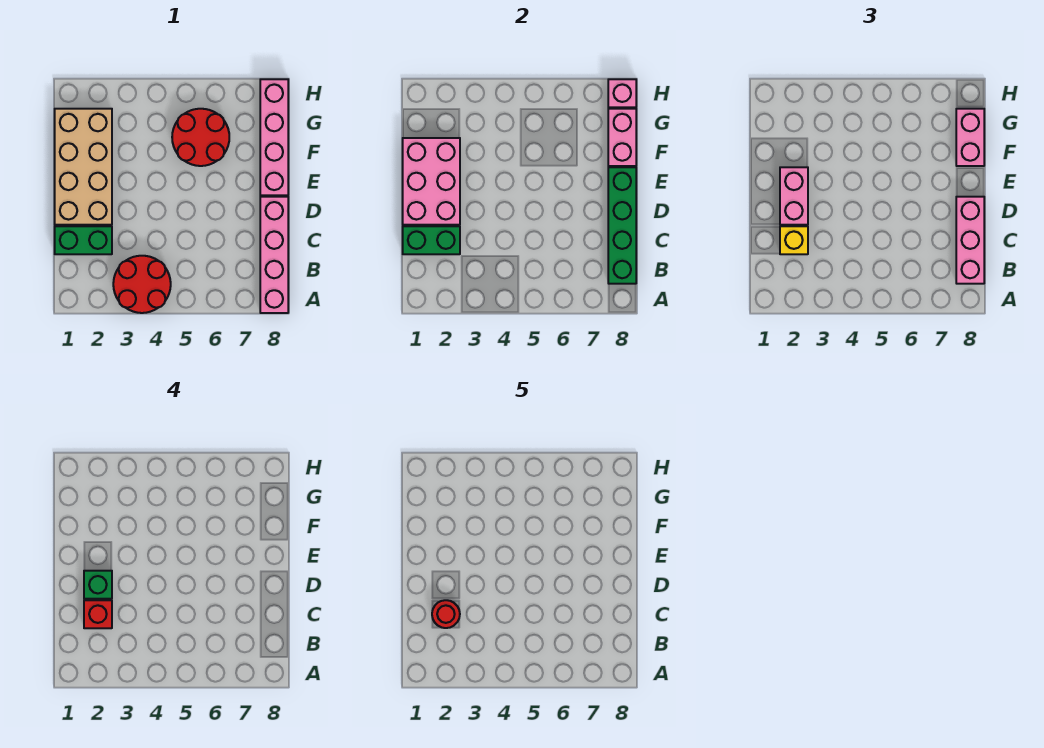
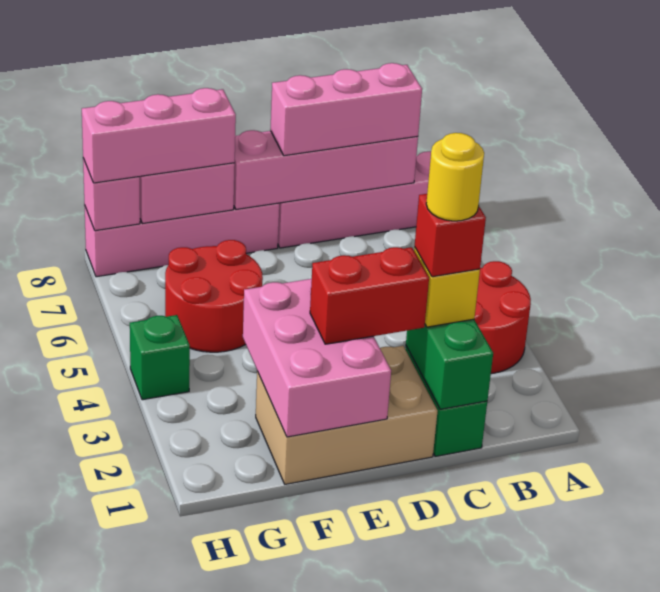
green 1x4 brick [608,167,636,284] -> pink 1x4 brick [234,130,418,209]
red 1x1 round brick [432,600,460,628] -> yellow 1x1 round brick [426,133,484,221]
tan 2x4 brick [55,109,112,225] -> tan 2x3 brick [256,346,437,484]
pink 2x3 brick [403,138,460,225] -> pink 2x3 brick turned to [243,279,391,437]
pink 1x2 brick [780,167,808,225] -> red 1x2 brick [310,247,429,344]
green 1x1 brick [84,571,112,599] -> green 1x1 brick moved to [130,315,190,400]
pink 1x2 brick [956,109,984,166] -> pink 1x3 brick [82,88,236,183]

